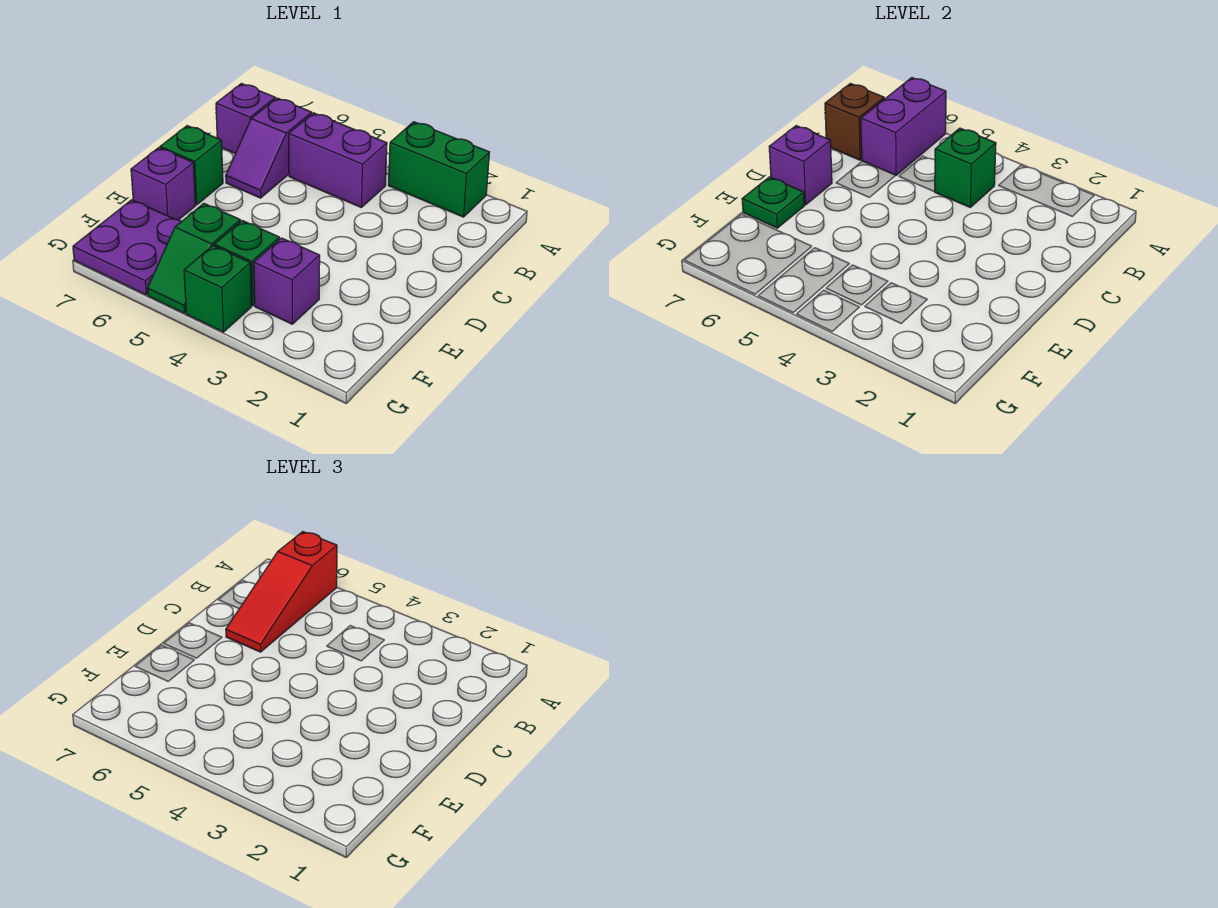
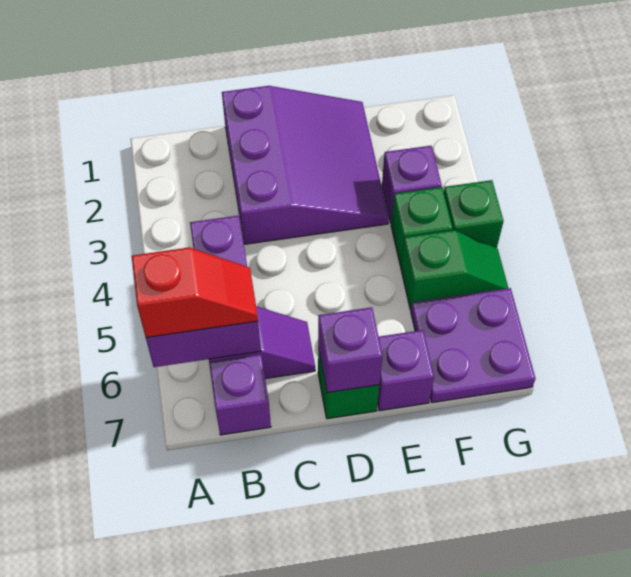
green 1x2 brick [388,122,489,217] -> none
red 1x3 slope [226,532,337,652] -> red 1x2 slope [132,247,258,338]
green 1x1 brick [934,128,996,207] -> none
brown 1x1 brick [825,84,884,160] -> none
none -> purple 3x3 slope [222,86,389,244]
green 1x1 plate [742,177,804,228] -> none

